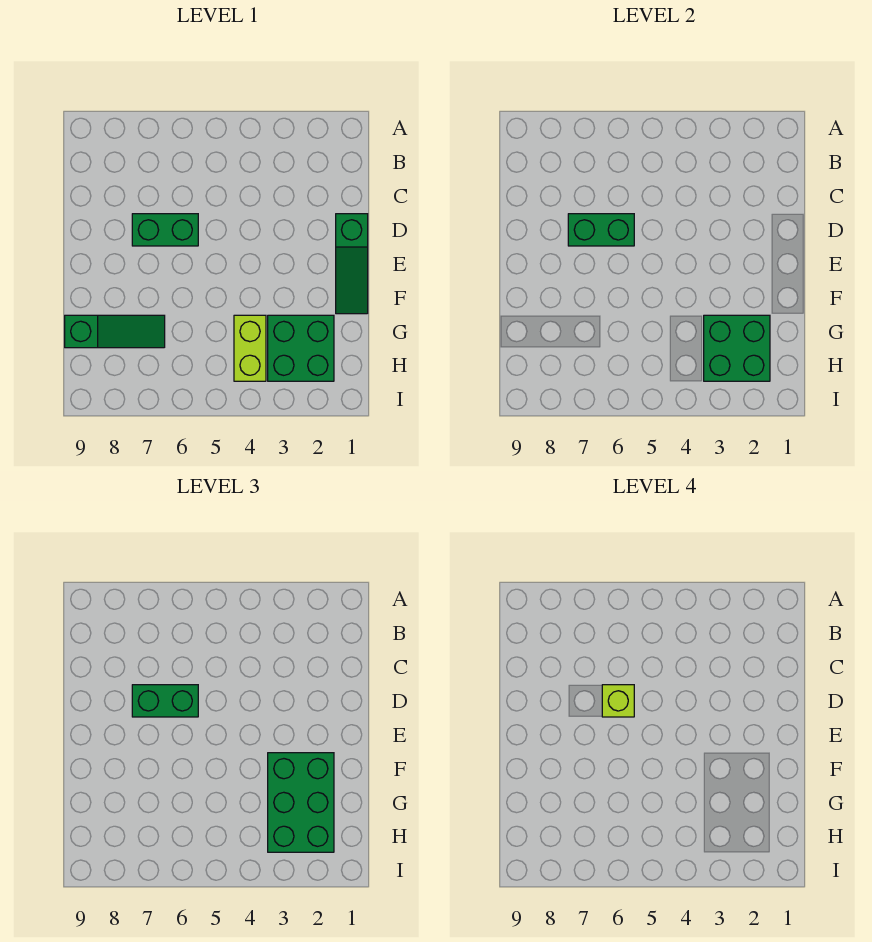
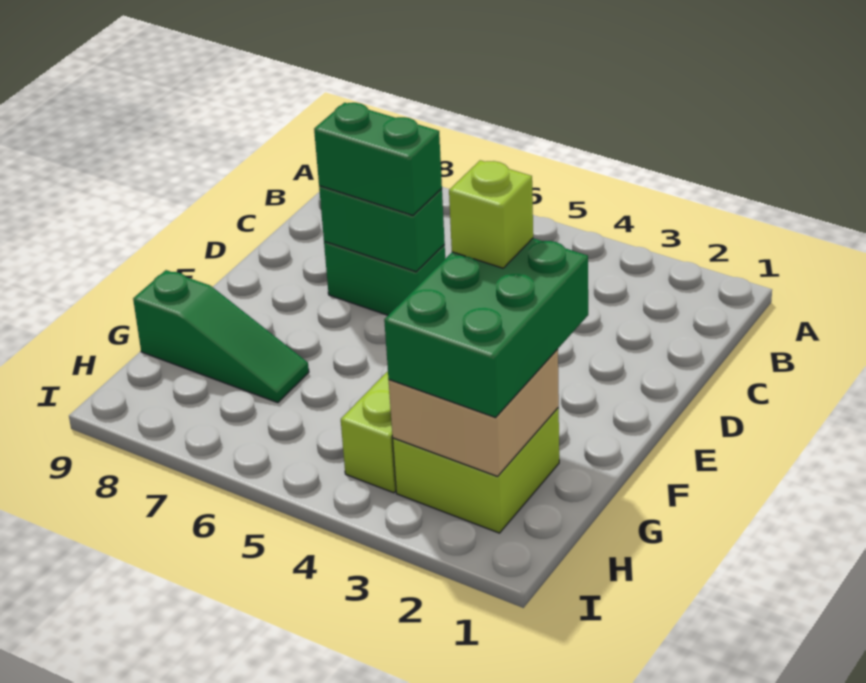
green 1x3 slope [336,214,368,314] -> none
lime 1x1 brick [602,685,634,717] -> lime 1x1 brick moved to [449,160,533,268]
green 2x2 brick [268,315,334,381] -> lime 2x2 brick [393,408,559,533]
green 2x2 brick [704,315,770,381] -> tan 2x2 brick [389,349,559,476]

